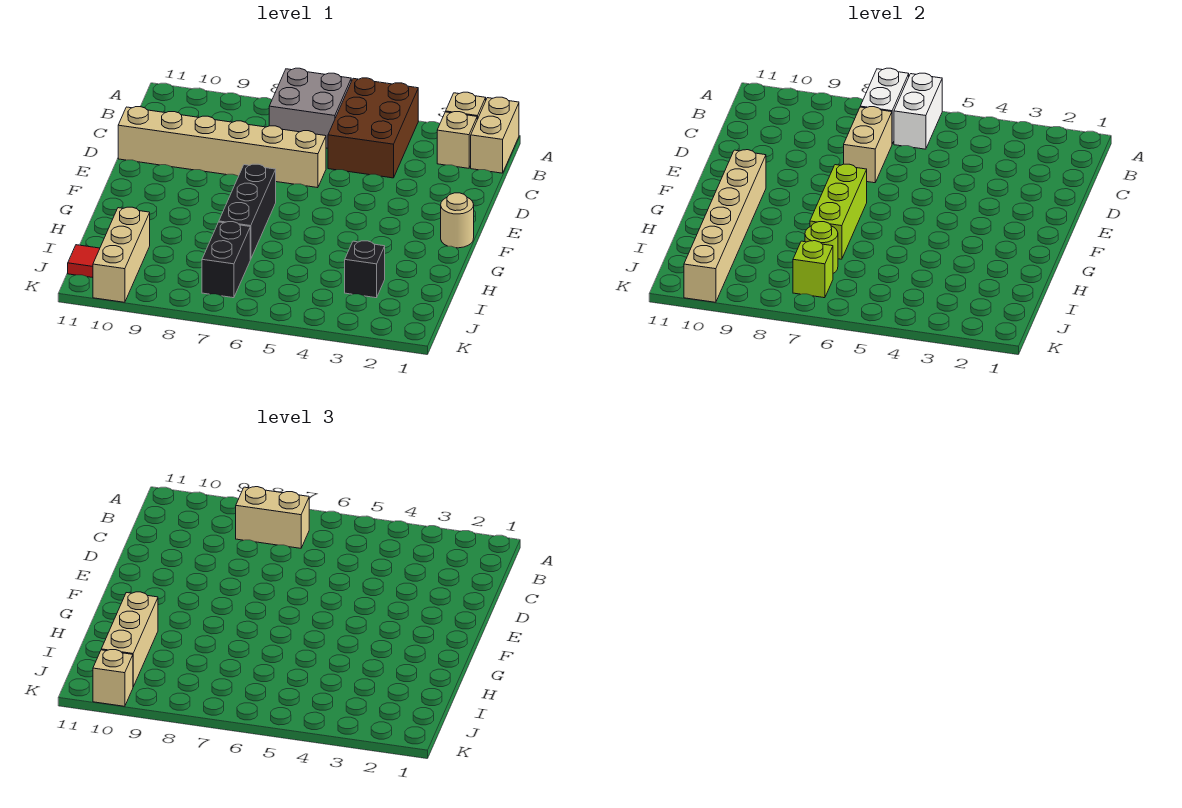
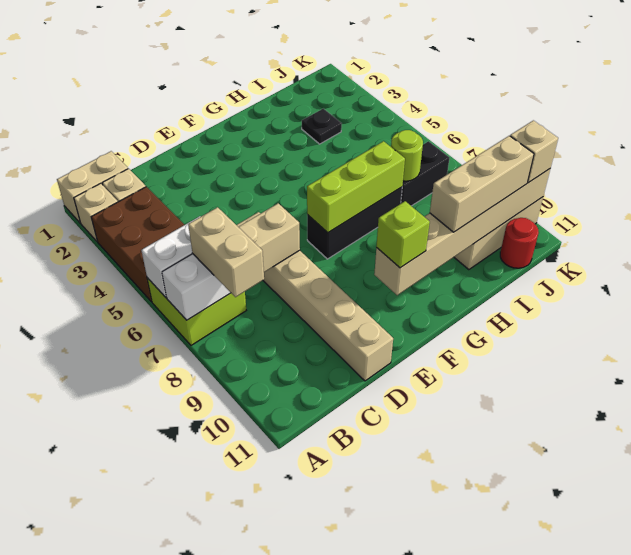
brown 2x3 brick [328,78,418,178] -> brown 2x3 brick turned to [91,187,184,302]
grey 2x2 brick [269,68,351,148] -> lime 2x2 brick [147,278,246,345]
tan 1x1 round brick [441,193,474,248] -> none
black 1x1 brick [345,241,385,298] -> black 1x1 plate [302,108,342,144]
lime 1x1 brick [793,241,833,298] -> lime 1x1 brick moved to [376,201,430,268]
red 1x1 tile [68,245,100,278] -> red 1x1 round brick [500,218,539,268]

